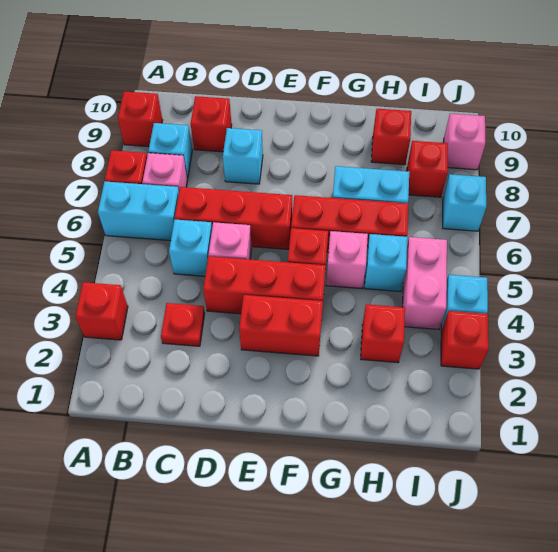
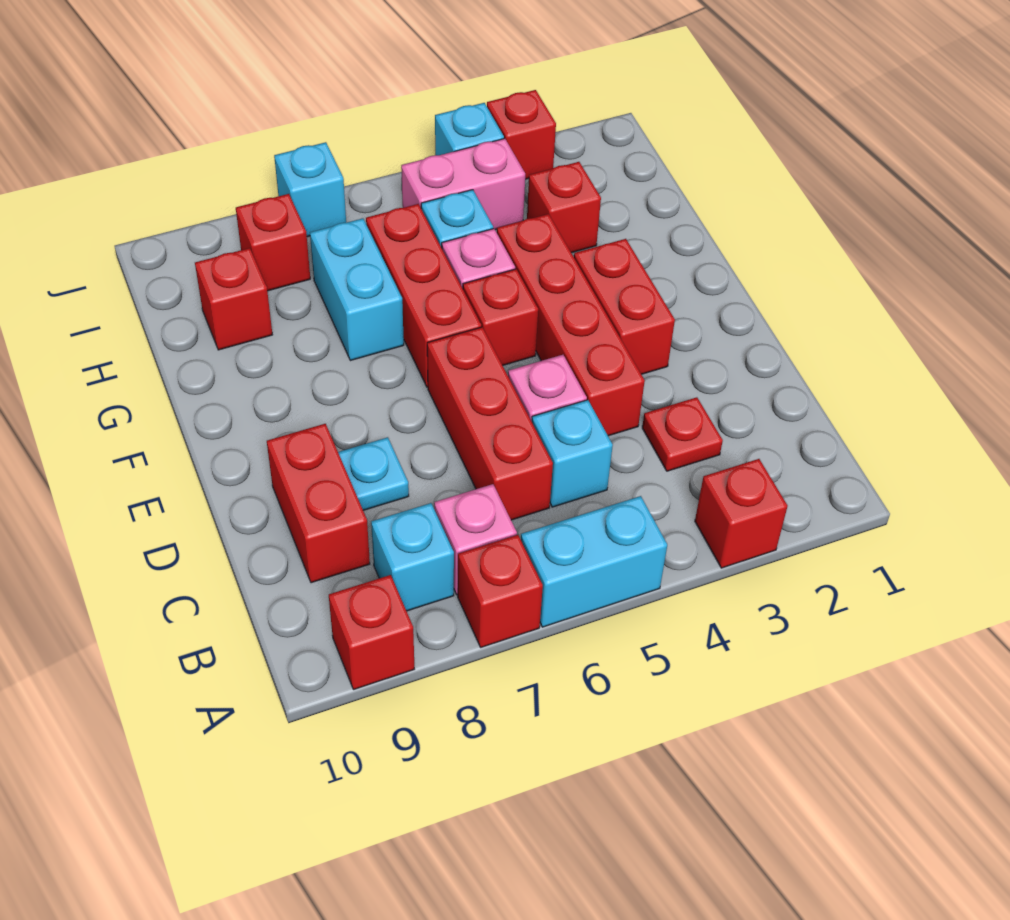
cyan 1x2 brick [98,181,179,241] -> cyan 1x2 brick turned to [521,496,667,627]
red 1x1 brick [191,96,232,152] -> red 1x2 brick [267,424,370,583]
red 1x3 brick [203,256,326,314] -> red 1x4 brick [497,214,645,436]
cyan 1x1 brick [223,128,263,184] -> cyan 1x1 plate [338,437,409,510]
pink 1x1 brick [444,114,485,170] -> none

